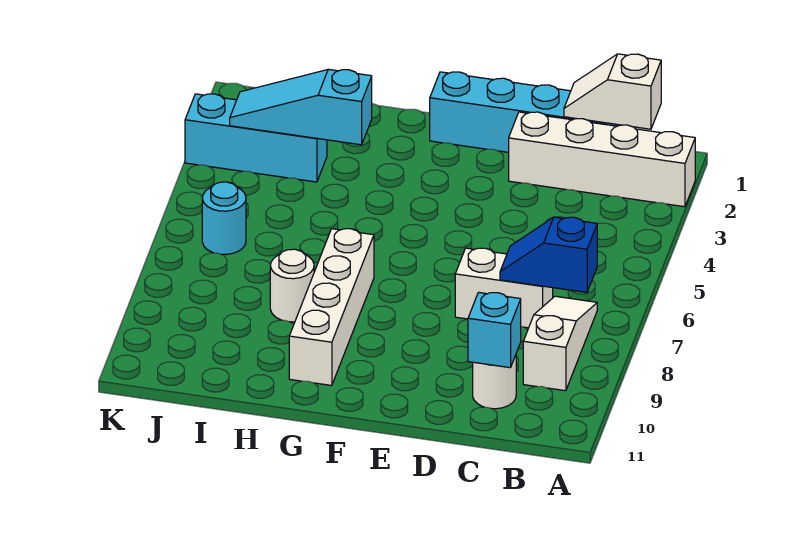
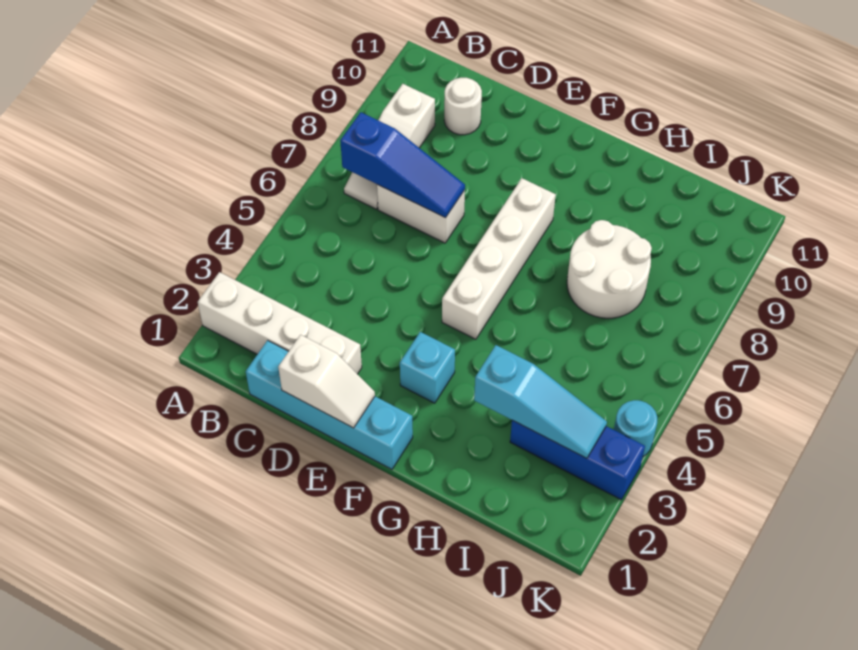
white 1x2 slope [564,54,661,129] -> white 1x2 slope moved to [278,335,375,428]
blue 1x2 slope [500,217,597,293] -> blue 1x3 slope [340,112,465,218]
cyan 1x1 brick [468,292,521,368] -> cyan 1x1 brick moved to [400,332,455,403]
white 1x4 brick [289,229,374,386] -> white 1x4 brick moved to [442,178,556,339]
white 1x1 round brick [270,249,314,322] -> white 2x2 round brick [567,220,652,318]
cyan 1x3 brick [185,94,327,182] -> blue 1x3 brick [510,420,645,500]
cyan 1x1 round brick [202,182,246,255] -> cyan 1x1 round brick moved to [614,400,657,456]

